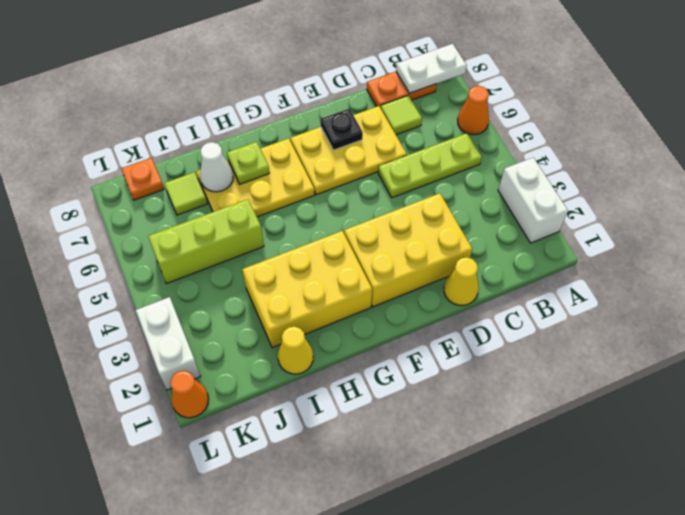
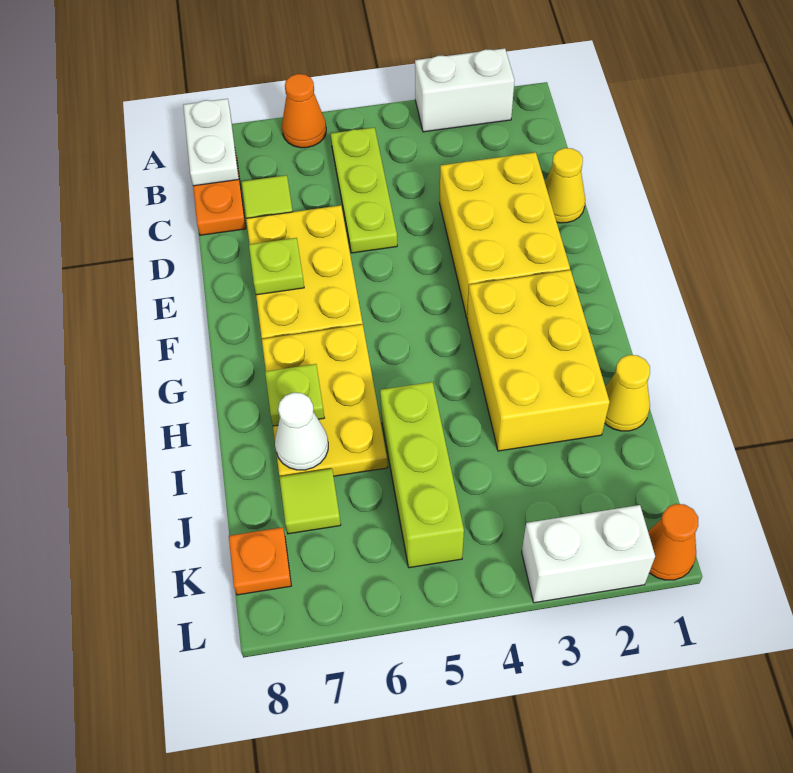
black 1x1 plate [321,109,363,150] -> lime 1x1 plate [249,238,304,295]

